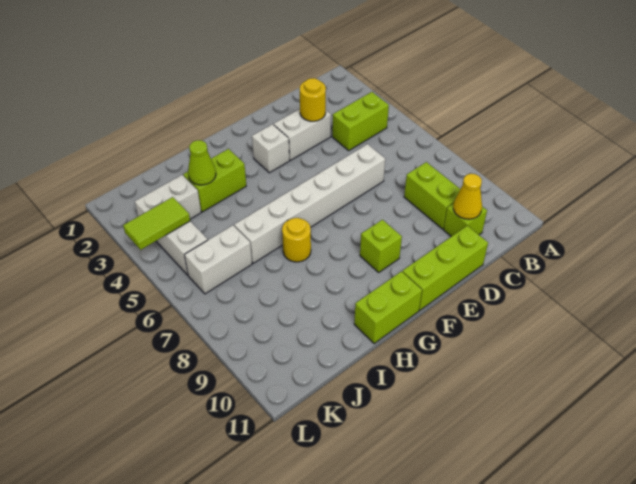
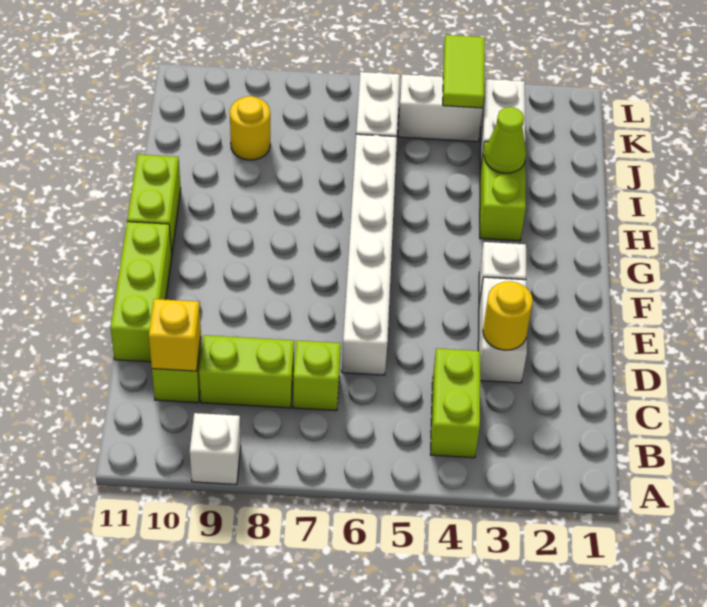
none -> white 1x1 brick [190,413,241,485]
yellow 1x1 cone [453,174,482,219] -> yellow 1x1 brick [149,299,201,371]
lime 1x1 brick [360,220,402,272] -> lime 1x1 brick moved to [293,341,341,411]
yellow 1x1 round brick [282,218,311,262] -> yellow 1x1 round brick moved to [230,96,270,160]

